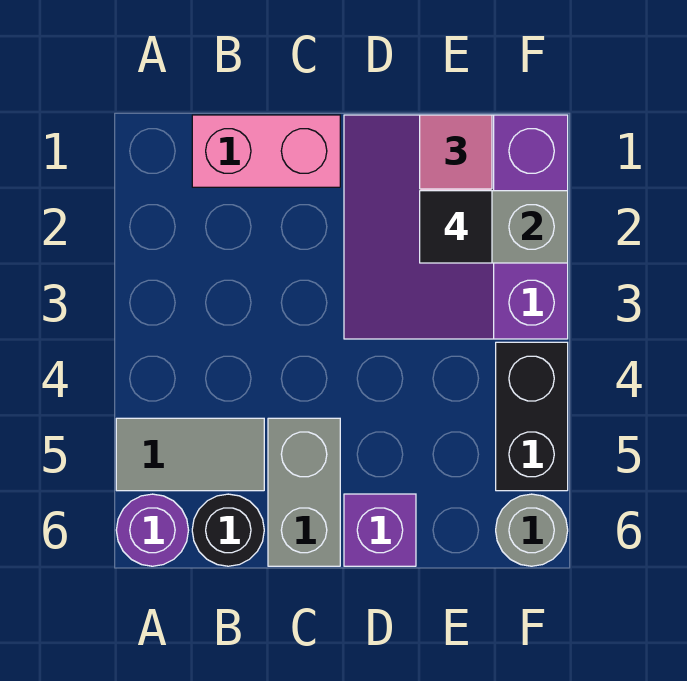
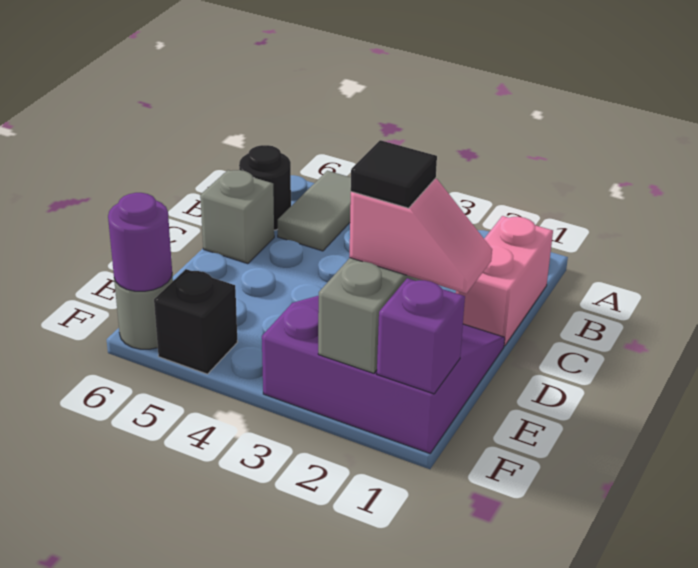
purple 1x1 round brick [116,494,189,566] -> purple 1x1 round brick moved to [108,193,172,291]
grey 1x2 brick [268,418,340,566] -> grey 1x1 brick [200,170,274,264]
purple 1x1 brick [344,494,416,566] -> purple 1x1 brick moved to [377,278,465,394]
black 1x2 brick [496,342,568,491] -> black 1x1 brick [154,269,237,374]

